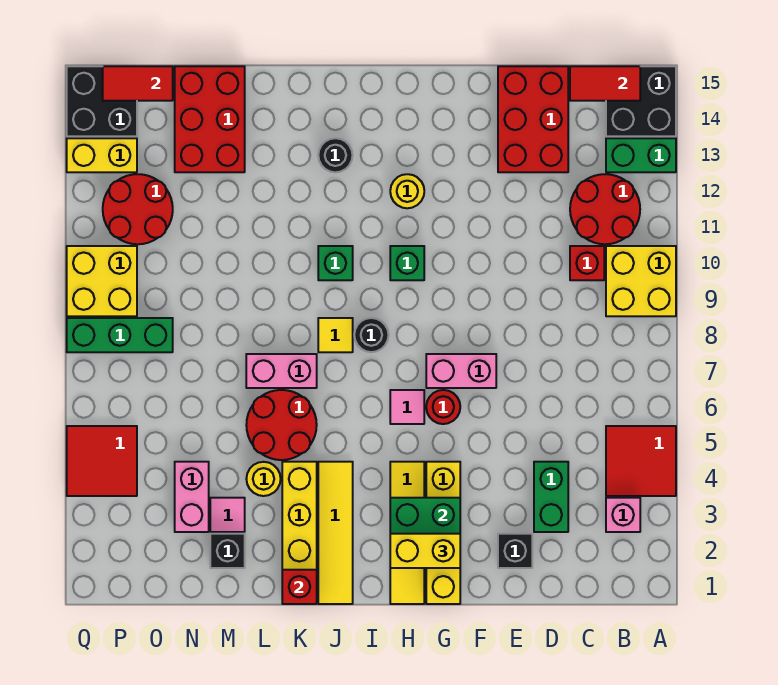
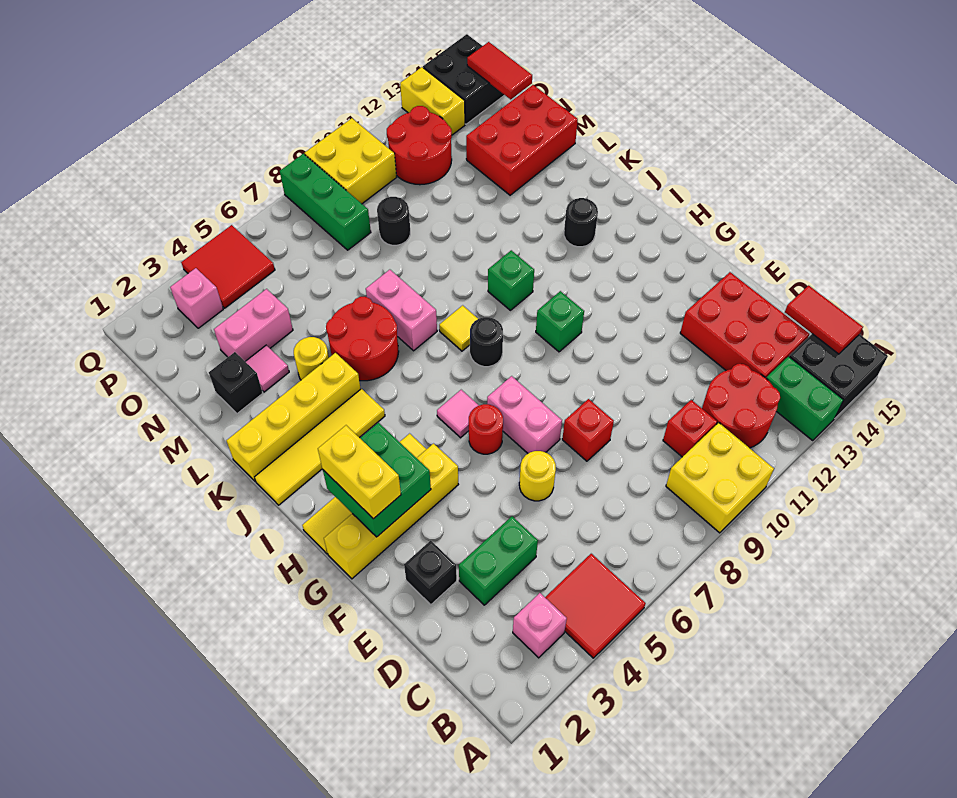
red 2x3 brick [498,66,568,172] -> red 2x3 brick turned to [680,272,809,378]
yellow 1x1 round brick [390,174,424,208] -> yellow 1x1 round brick moved to [519,451,556,501]
red 1x1 brick [282,570,317,604] -> red 1x1 brick moved to [562,399,614,461]
none -> black 1x1 round brick [377,197,410,245]
none -> pink 1x1 brick [170,268,223,328]

